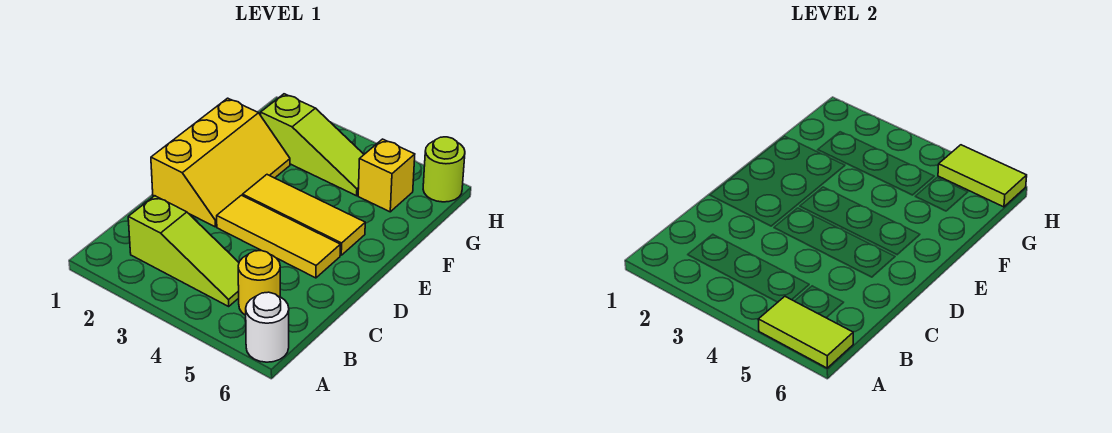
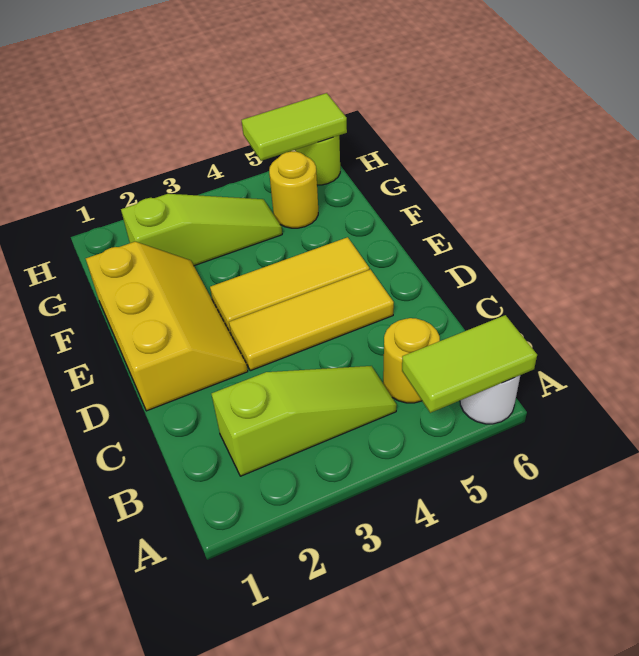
yellow 1x1 brick [358,139,415,212] -> yellow 1x1 round brick [269,151,318,228]

